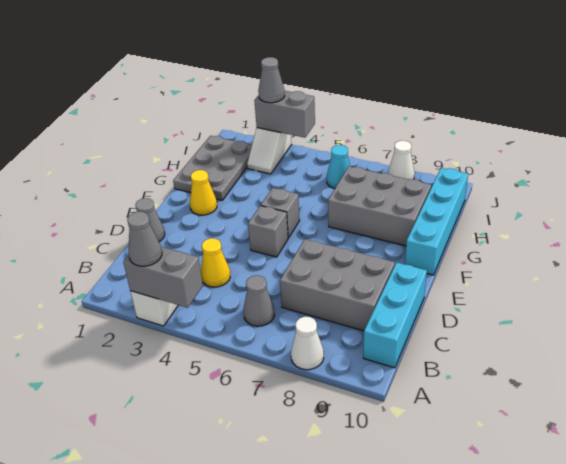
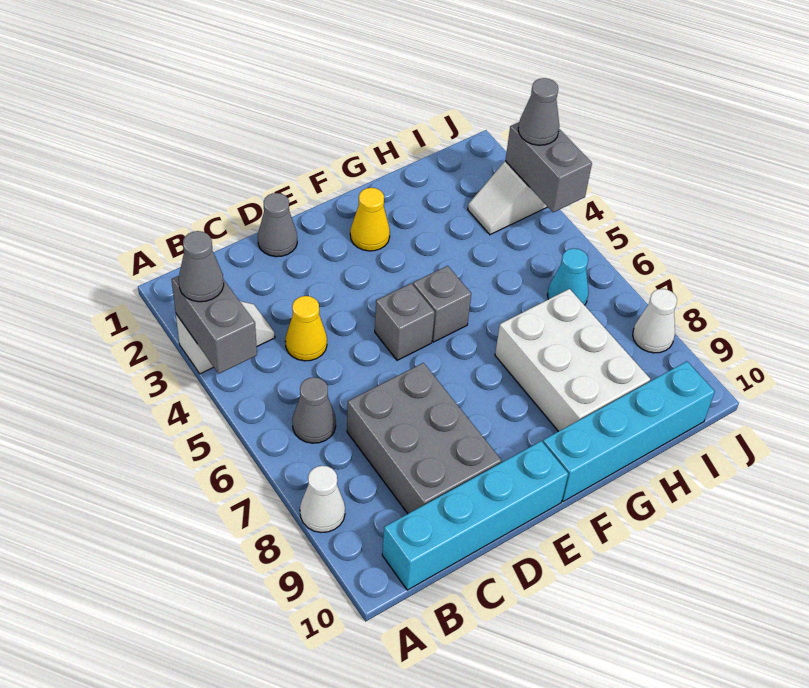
cyan 1x3 brick [363,262,427,368] -> cyan 1x4 brick [382,441,568,590]
grey 2x3 plate [173,136,252,200] -> none
grey 2x3 brick [328,166,431,246] -> white 2x3 brick [495,289,650,431]

